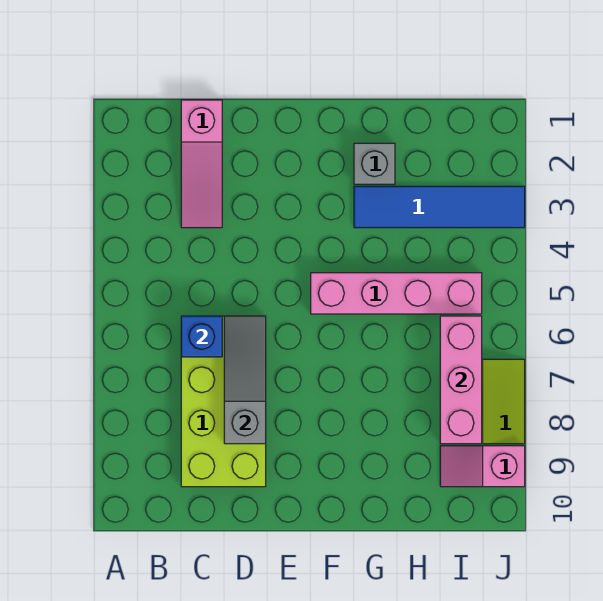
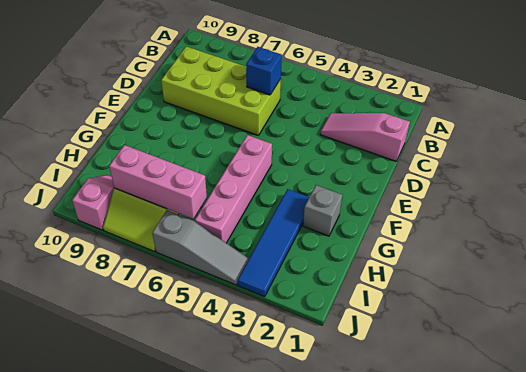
grey 1x3 slope [224,316,266,444] -> grey 1x3 slope moved to [152,210,249,285]

